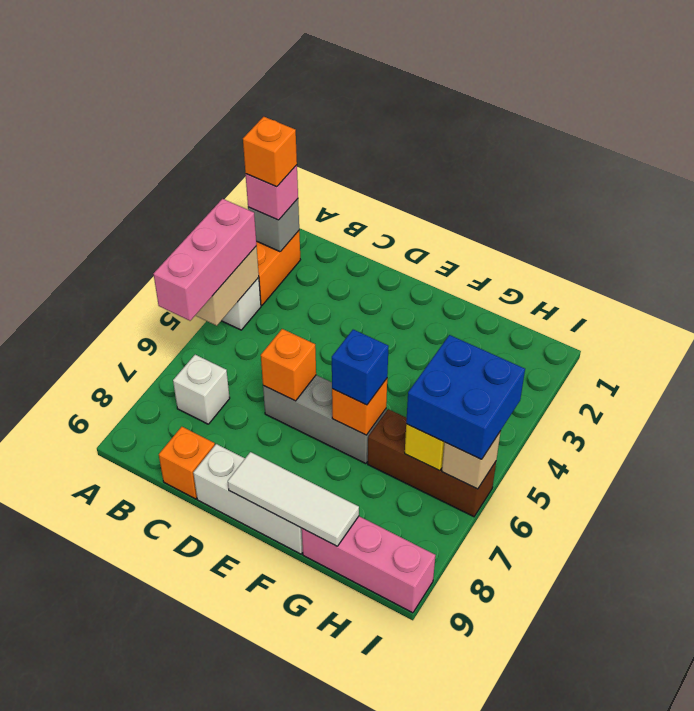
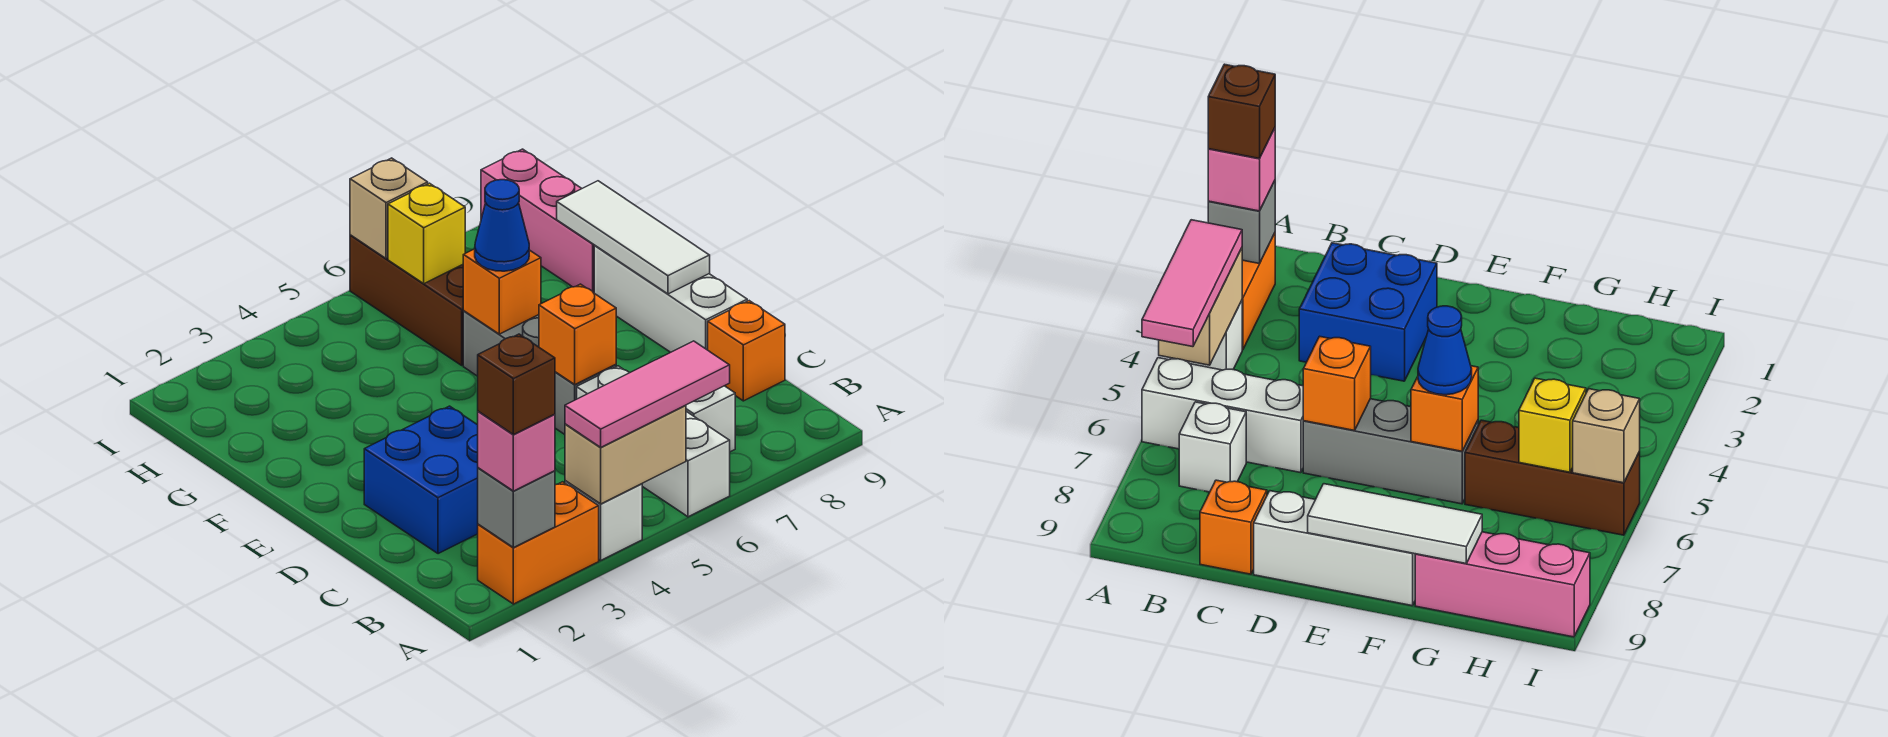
orange 1x1 brick [243,117,297,187] -> brown 1x1 brick [478,334,555,435]
pink 1x3 brick [154,199,256,321] -> pink 1x3 tile [565,341,730,447]
none -> white 1x3 brick [577,366,730,517]
blue 1x1 brick [332,330,389,405] -> blue 1x1 cone [475,180,529,271]
blue 2x2 brick [406,335,525,459] -> blue 2x2 brick moved to [364,406,478,554]

